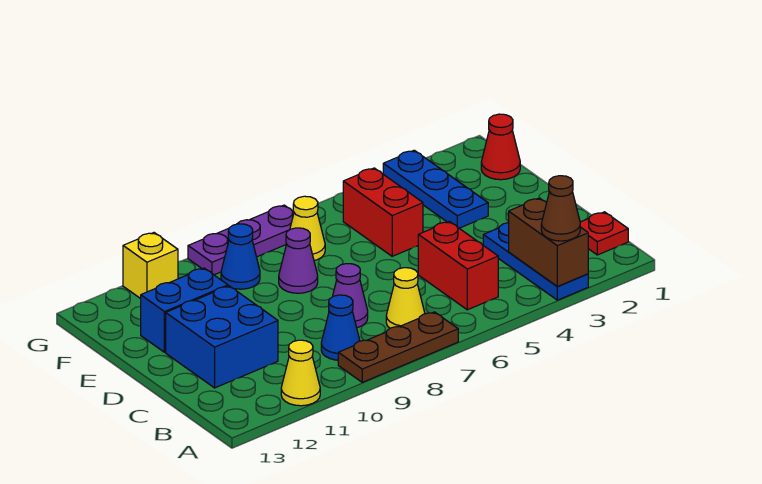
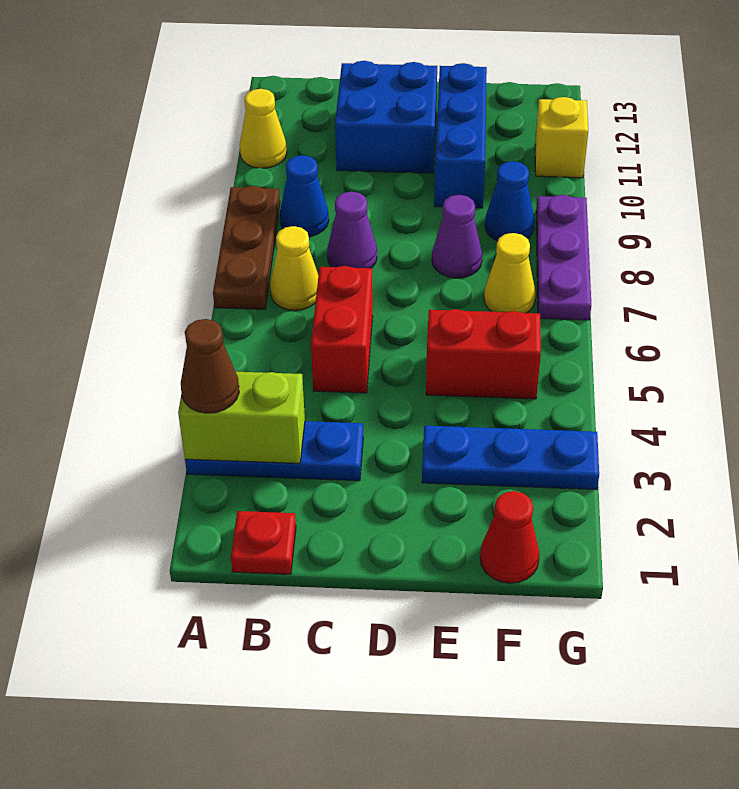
brown 1x2 brick [509,198,588,286] -> lime 1x2 brick [178,372,305,463]
red 1x2 brick [418,221,498,310] -> red 1x2 brick turned to [311,266,373,393]
blue 1x2 brick [141,268,228,352] -> blue 1x3 brick [434,63,487,208]

